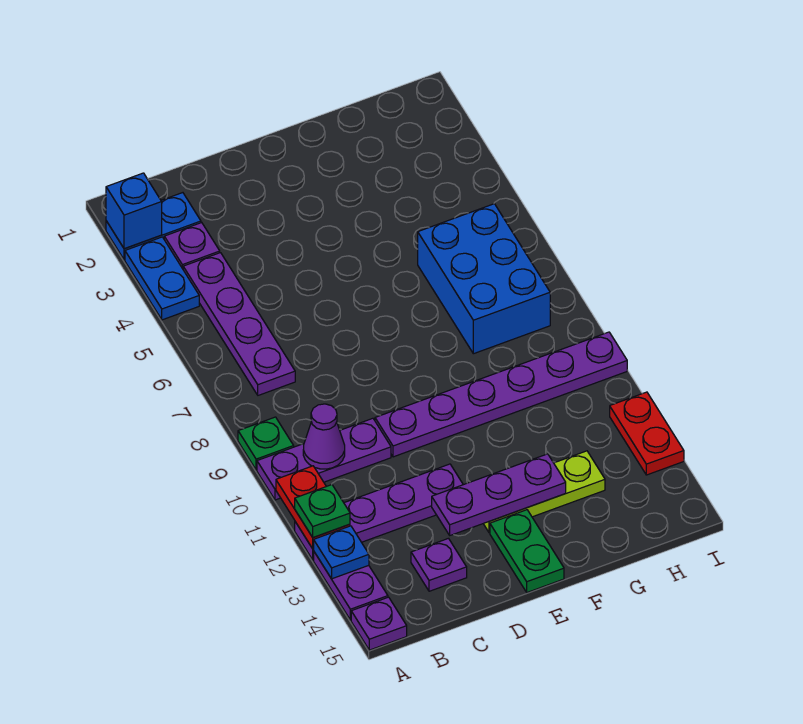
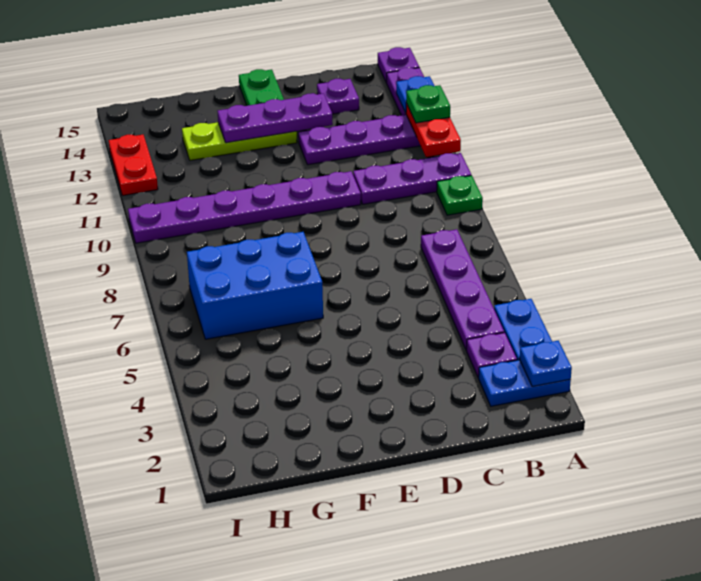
blue 1x1 brick [106,173,162,249] -> blue 1x1 plate [520,341,572,387]
purple 1x1 cone [303,404,345,469] -> none
blue 2x3 brick [418,204,550,354] -> blue 2x3 brick turned to [187,232,323,339]

